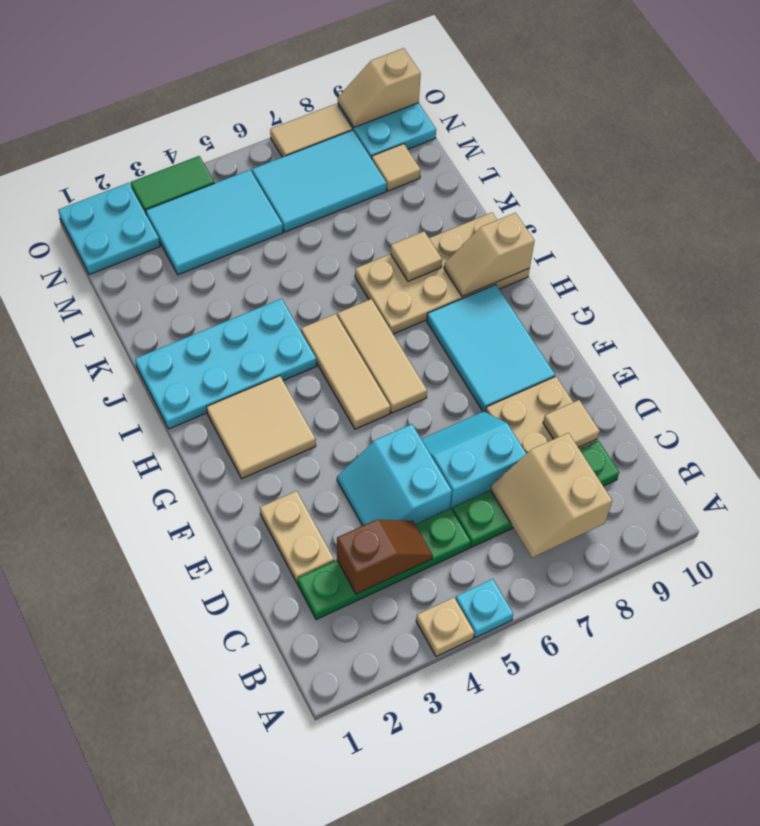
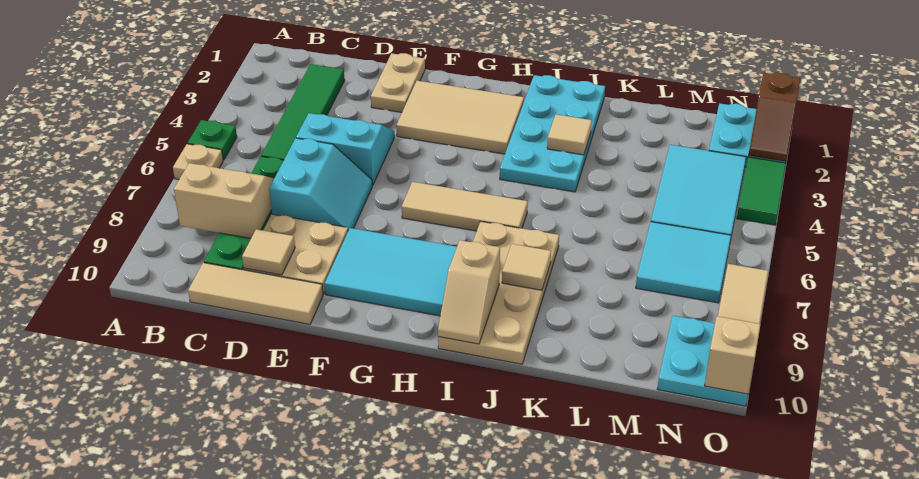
tan 1x1 plate [416,597,474,657] -> tan 1x1 plate moved to [173,144,223,180]
cyan 1x1 plate [456,579,513,638] -> green 1x1 plate [188,120,237,160]
green 1x4 plate [297,508,471,620] -> green 1x4 tile [261,64,345,160]
brown 1x2 slope [337,520,433,594] -> brown 1x2 slope moved to [749,73,800,161]
tan 1x2 plate [260,491,334,583] -> tan 1x2 plate turned to [371,53,425,112]
tan 2x2 tile [207,376,316,479] -> tan 2x3 tile [396,81,524,154]
tan 1x3 tile [301,314,390,429] -> tan 1x3 tile moved to [188,263,323,324]
tan 1x2 slope [444,213,534,297] -> tan 1x2 slope turned to [438,240,500,344]
cyan 2x3 tile [252,130,387,232] -> cyan 2x2 tile [636,222,731,303]
tan 1x1 tile [372,144,421,191] -> tan 1x1 tile moved to [547,115,592,155]

